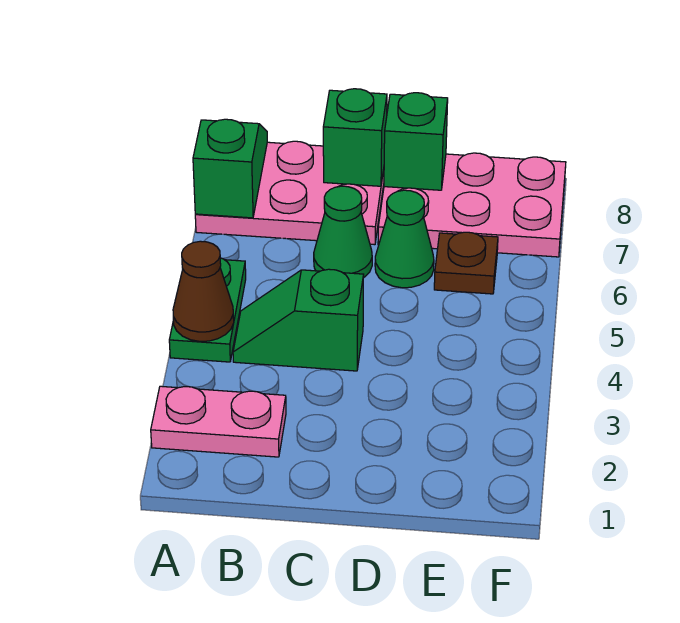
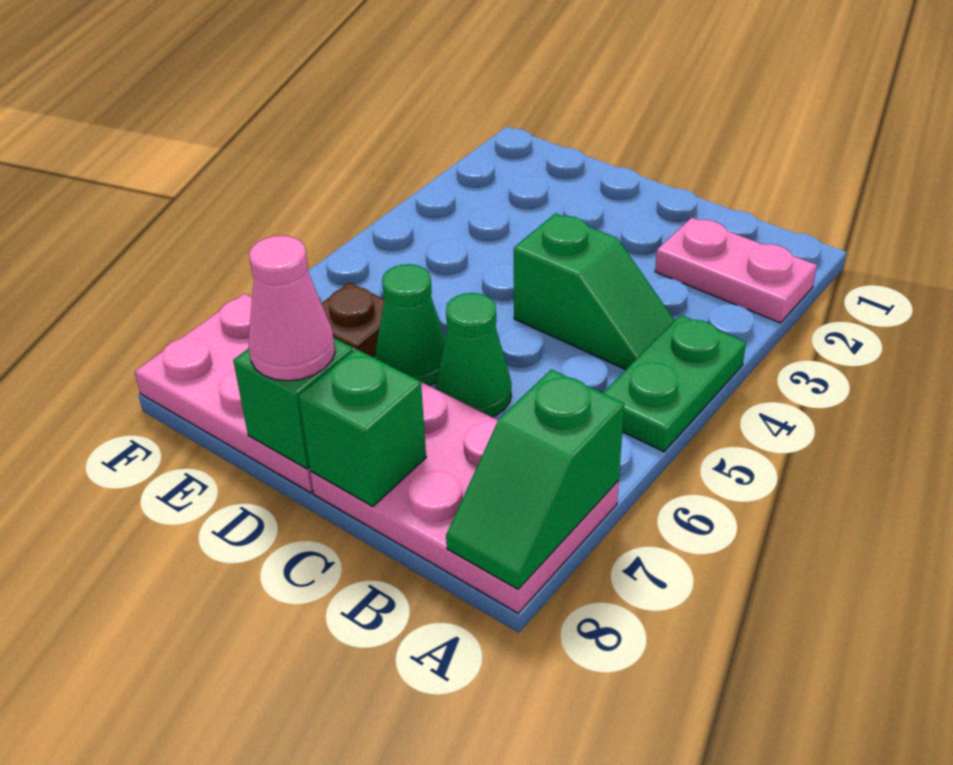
brown 1x1 cone [173,241,234,341] -> none
none -> pink 1x1 cone [249,236,335,381]

